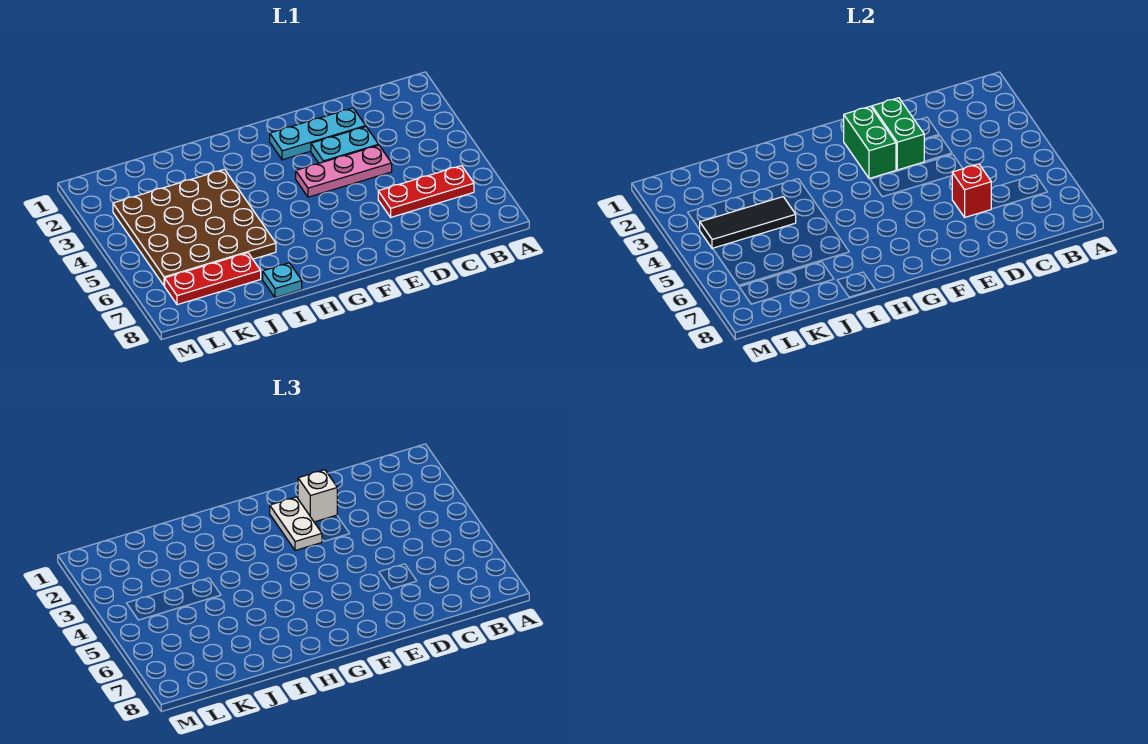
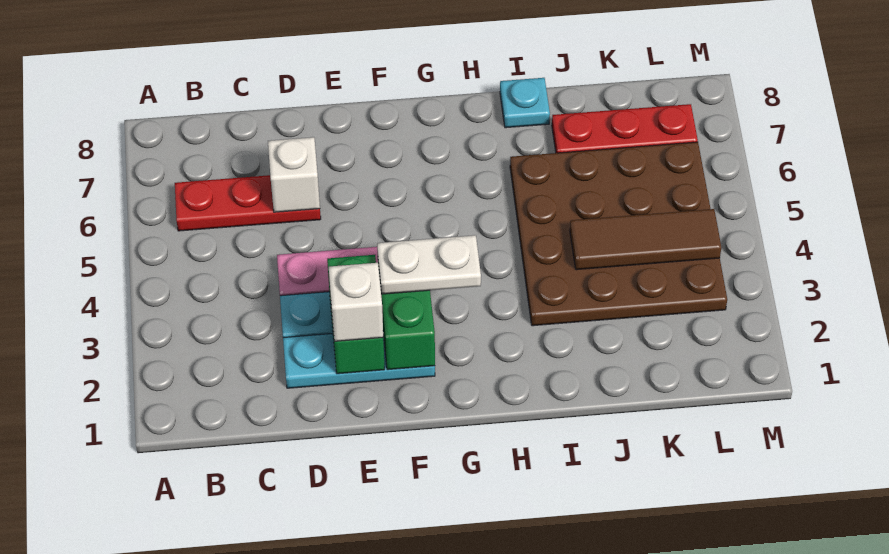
red 1x1 brick [952,164,991,217] -> white 1x1 brick [268,137,320,212]
white 1x2 plate [270,497,322,550] -> white 1x2 plate turned to [377,235,481,294]
black 1x3 tile [700,197,796,249] -> brown 1x3 tile [570,209,721,270]

